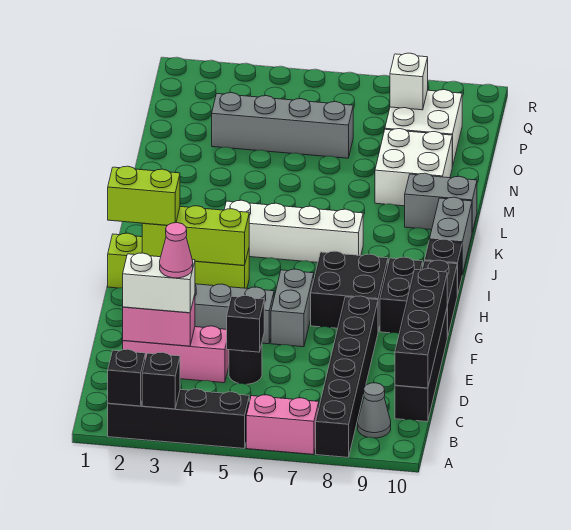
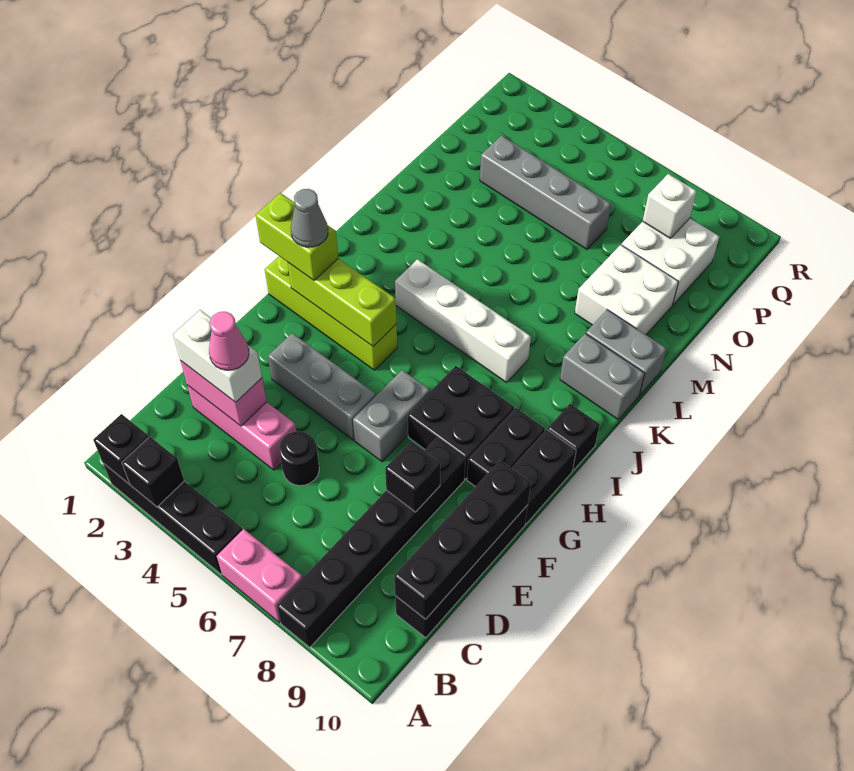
grey 1x1 cone [358,383,391,438] -> grey 1x1 cone moved to [291,189,328,247]
black 1x1 brick [227,296,264,352] -> black 1x1 brick moved to [385,442,441,512]
grey 1x2 brick [430,197,472,275] -> grey 1x2 brick turned to [560,334,645,419]

